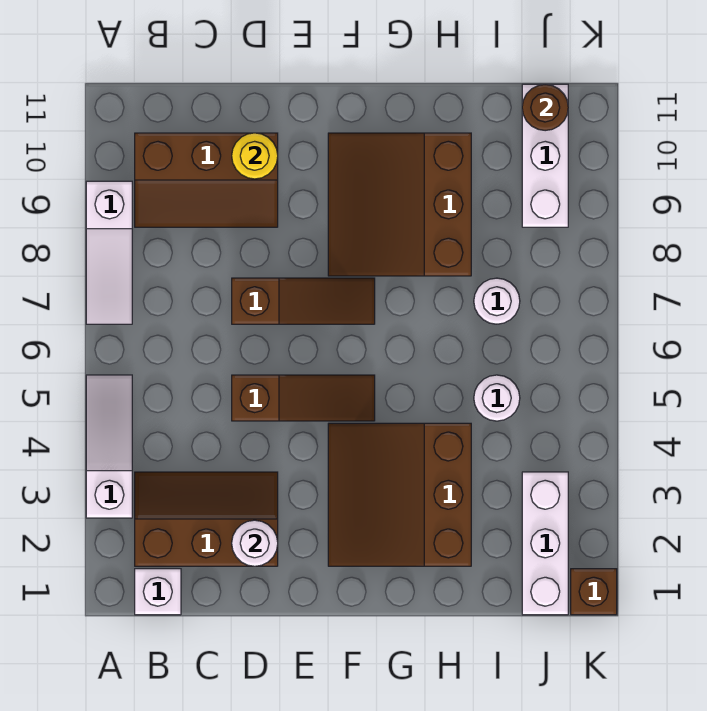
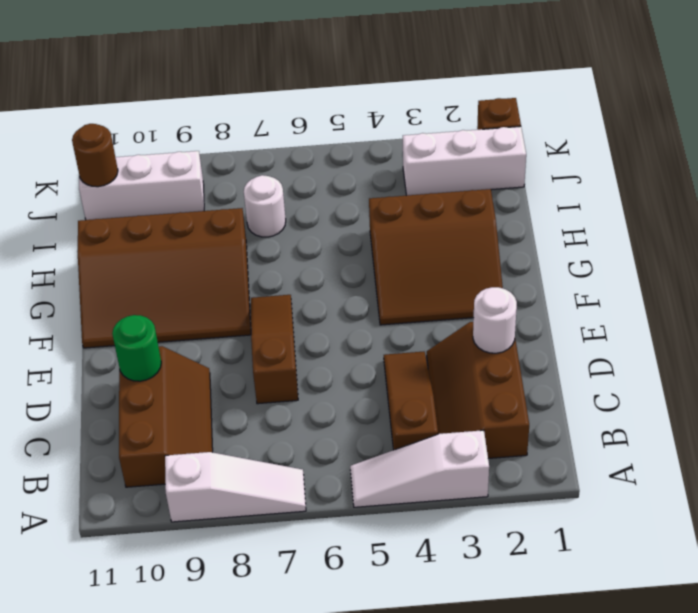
white 1x1 brick [135,569,181,615] -> none
brown 1x3 slope [232,375,375,421] -> brown 1x3 slope moved to [384,352,438,450]
yellow 1x1 round brick [232,133,278,179] -> green 1x1 round brick [112,315,161,381]
brown 3x3 slope [328,133,471,276] -> brown 3x4 slope [77,208,251,348]
white 1x1 round brick [474,375,520,421] -> none

